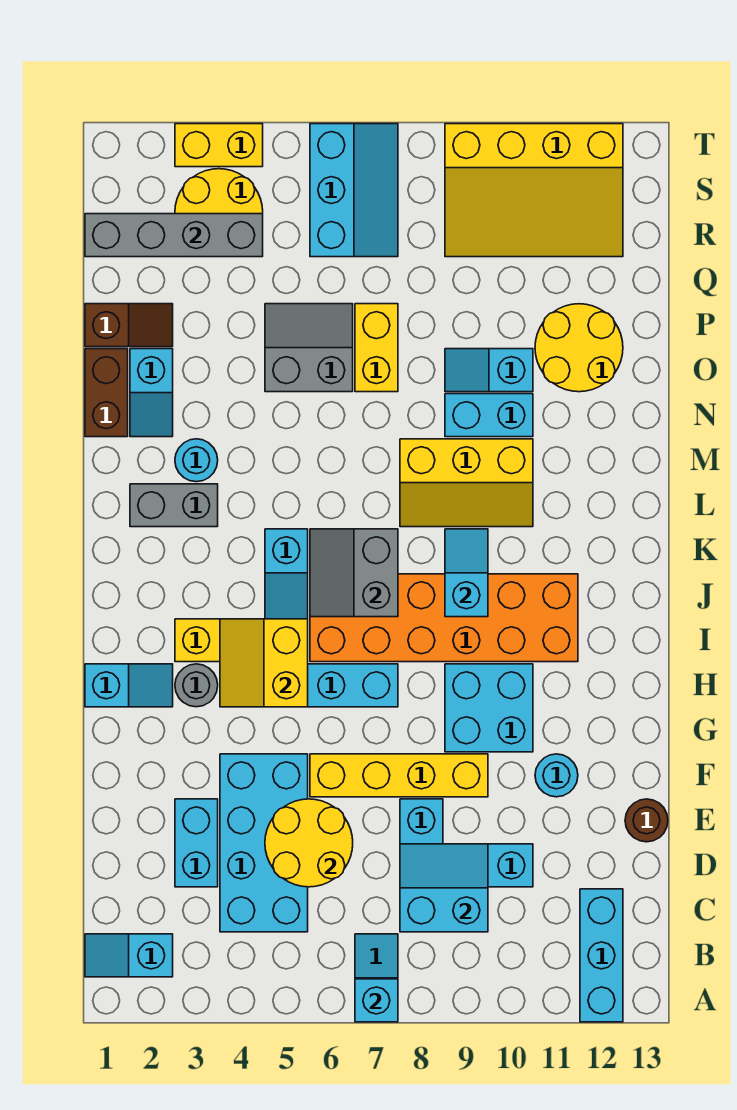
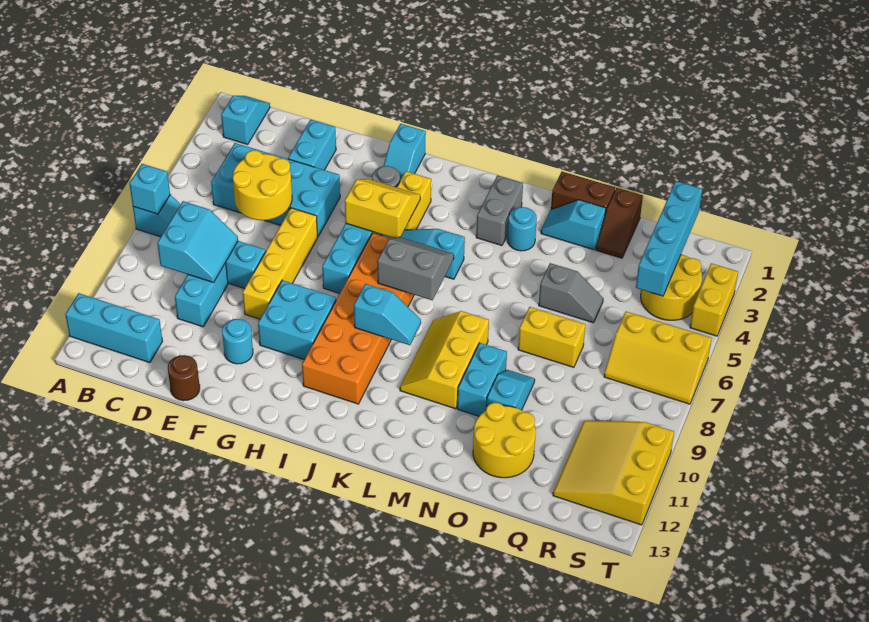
cyan 1x2 brick [175,799,218,887] -> cyan 1x2 brick turned to [288,120,336,170]
grey 2x2 slope [265,304,353,392] -> grey 1x2 slope [539,263,603,323]
grey 1x4 brick [85,214,263,257] -> cyan 1x4 brick [636,181,702,296]
cyan 2x3 slope [310,124,398,257] -> yellow 2x3 slope [604,312,712,404]
yellow 3x4 slope [445,124,623,257] -> yellow 3x3 slope [553,421,674,525]

